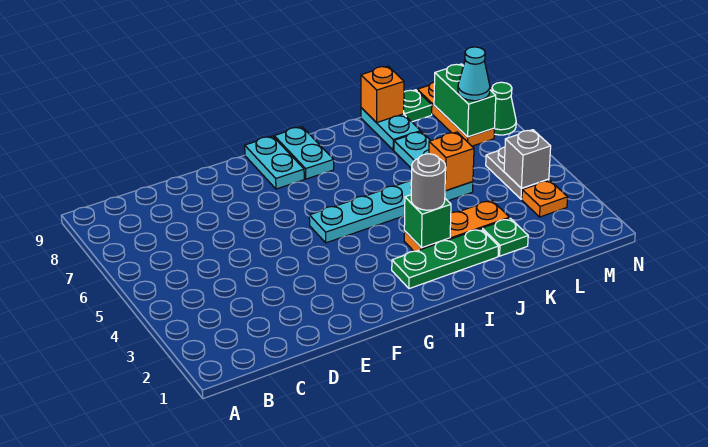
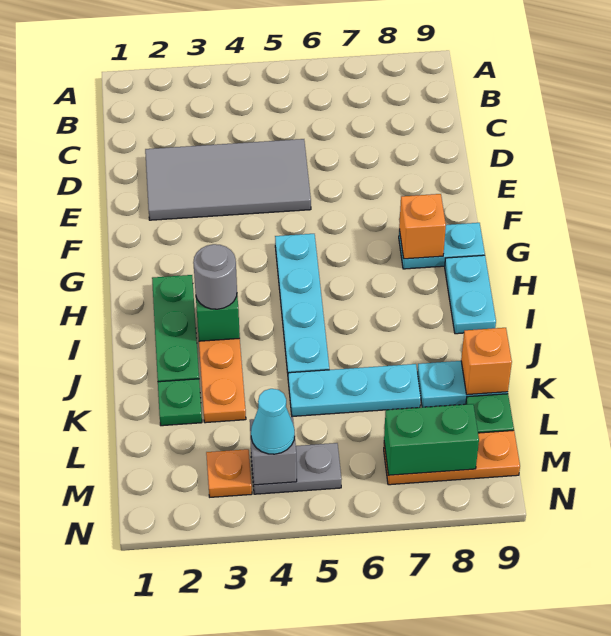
none -> grey 2x4 tile [145,139,311,220]
cyan 1x2 plate [274,127,334,179] -> cyan 1x2 plate turned to [445,255,496,334]
orange 1x1 brick [429,132,474,191] -> orange 1x1 brick moved to [399,194,446,259]
cyan 1x1 cone [458,47,490,101] -> cyan 1x1 cone moved to [251,389,295,454]
green 1x1 cone [492,82,516,135] -> none

